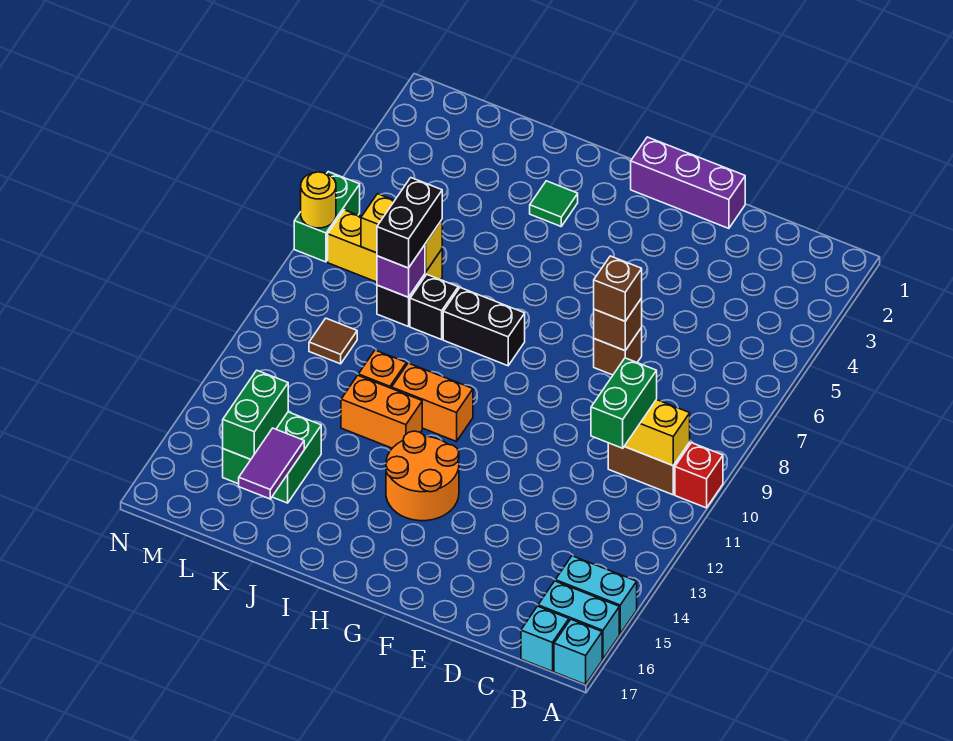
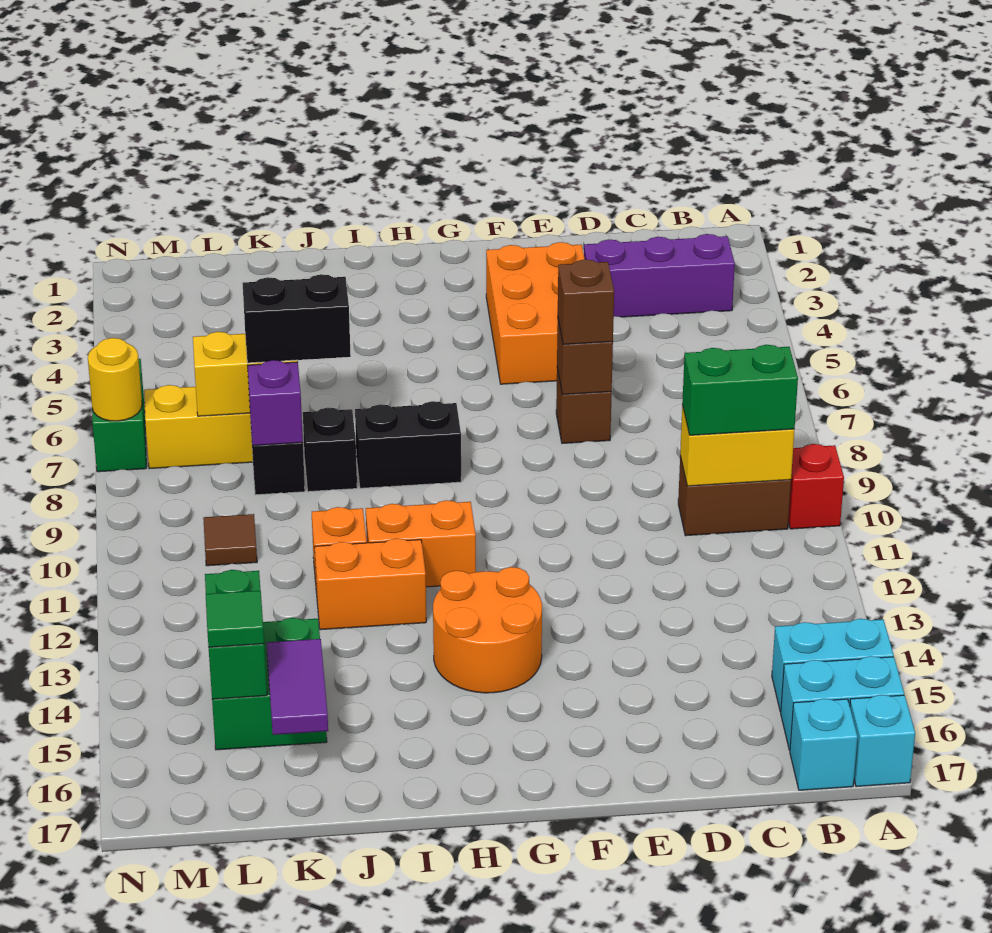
green 1x2 brick [591,358,657,448] -> green 1x2 brick turned to [682,345,798,435]
purple 1x3 brick [631,137,745,228] -> purple 1x3 brick moved to [584,234,735,317]
none -> orange 2x3 brick [486,242,585,384]
green 1x1 tile [530,181,578,226] -> green 1x1 tile moved to [206,590,264,647]
black 1x2 brick [377,178,442,268] -> black 1x2 brick turned to [242,274,351,363]

